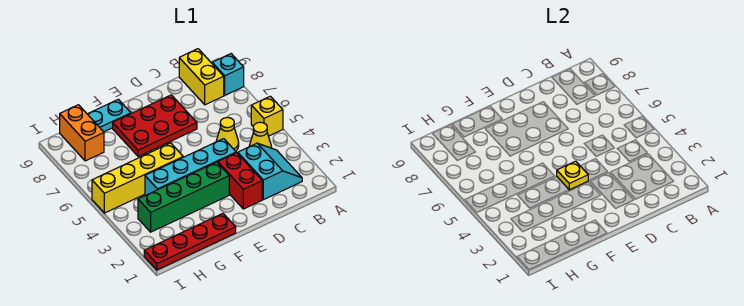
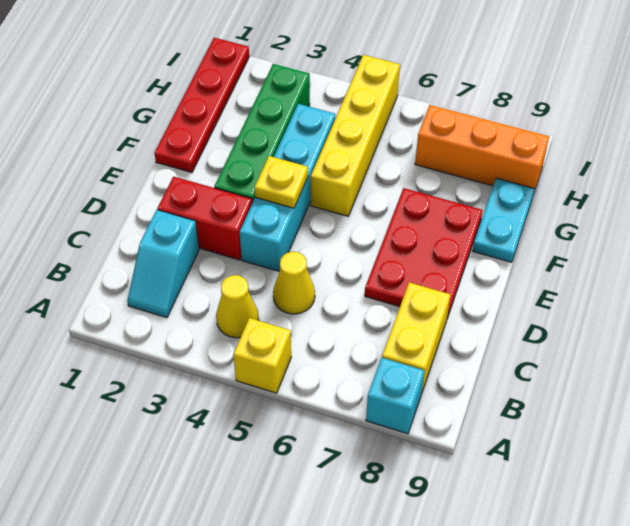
cyan 2x2 slope [238,143,302,200] -> cyan 1x2 slope [127,210,199,318]
yellow 1x2 brick [179,49,224,105] -> yellow 1x2 brick turned to [382,282,450,394]
orange 1x2 brick [60,105,104,161] -> orange 1x3 brick [415,105,549,192]

